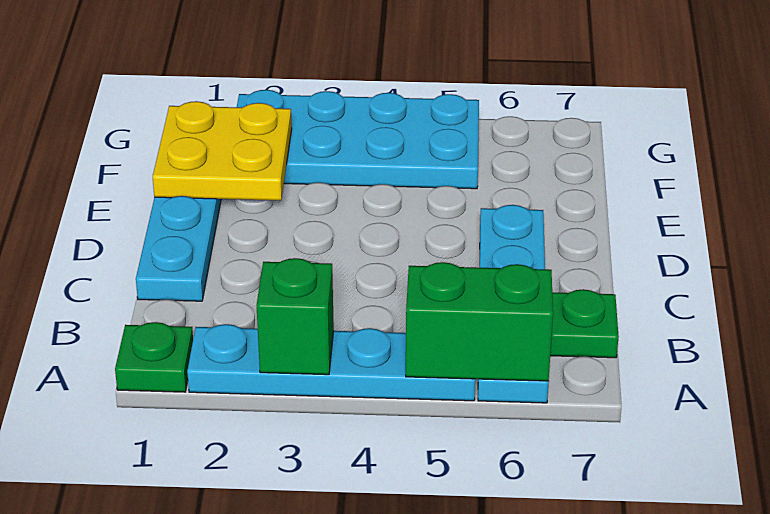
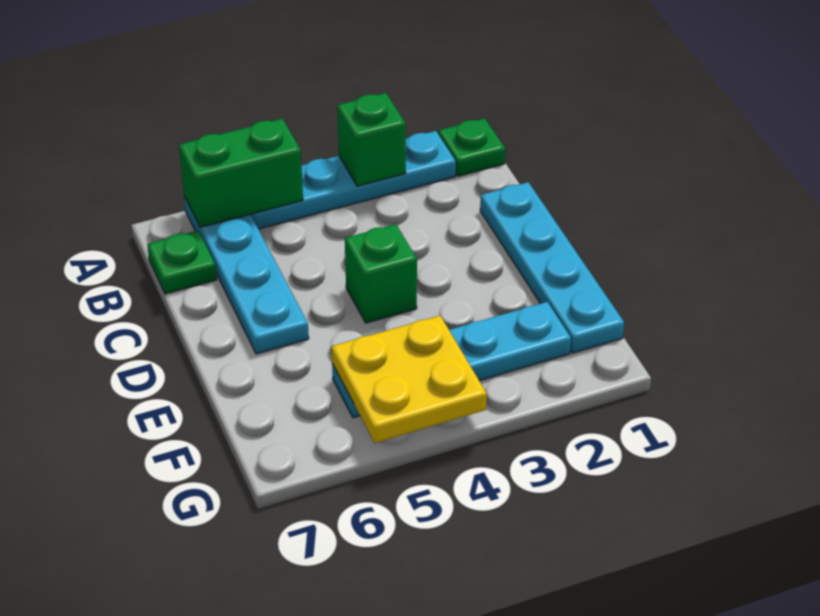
none -> green 1x1 brick [345,224,417,323]
yellow 2x2 plate [153,101,292,201] -> yellow 2x2 plate moved to [332,316,487,443]
cyan 2x4 plate [237,90,479,189] -> cyan 1x4 plate [332,302,571,418]

